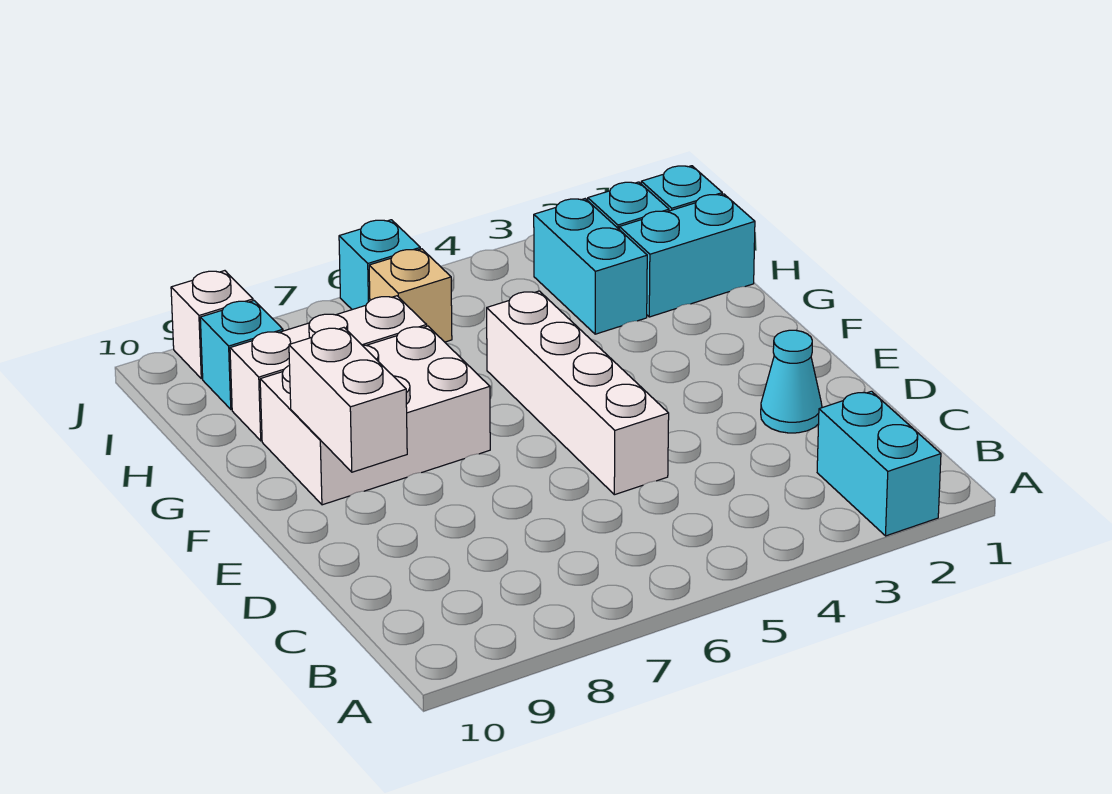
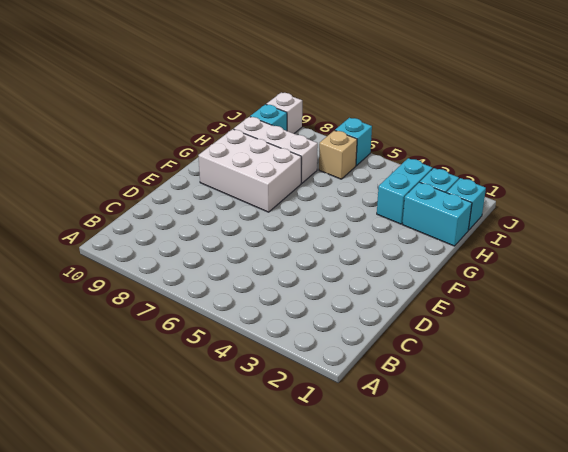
cyan 1x2 brick [817,391,941,536] -> none
cyan 1x1 cone [761,330,822,433] -> none
white 1x4 brick [487,291,669,495] -> none
white 1x2 brick [289,328,407,472] -> none

